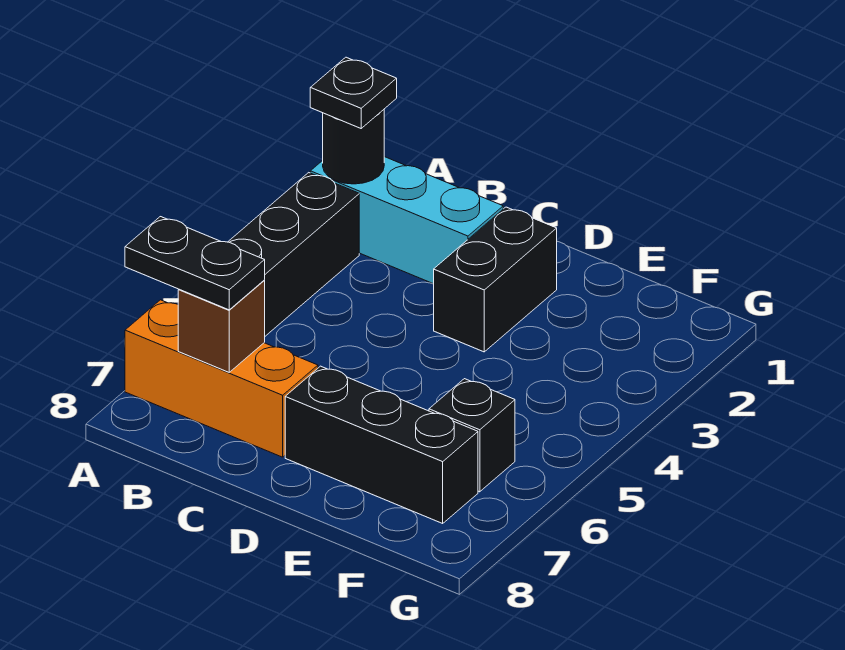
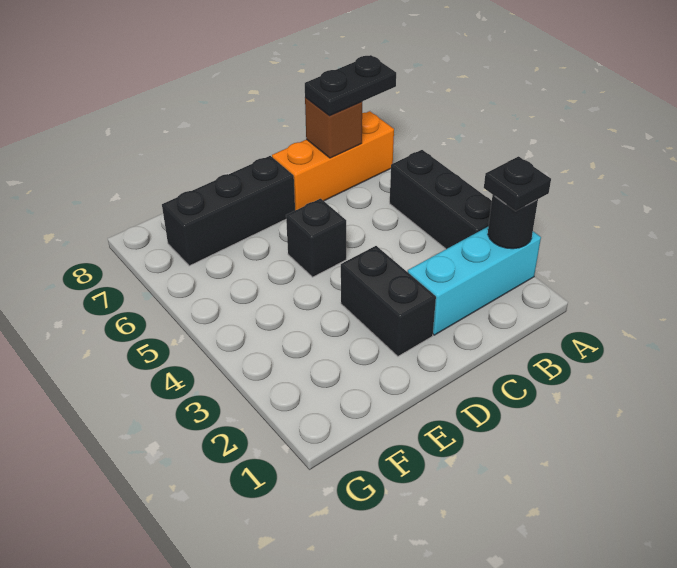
black 1x1 brick [429,379,515,492] -> black 1x1 brick moved to [286,199,346,277]

